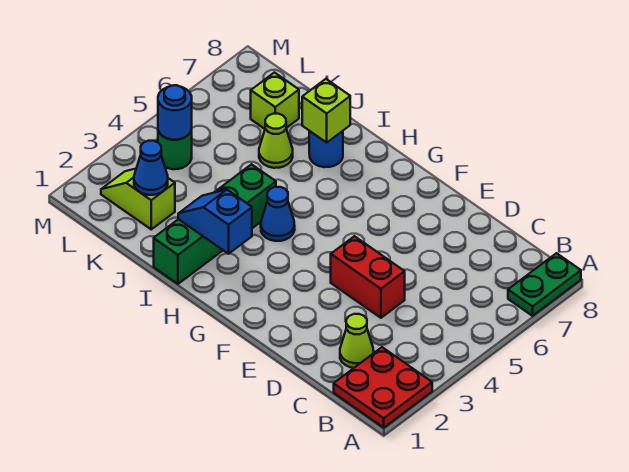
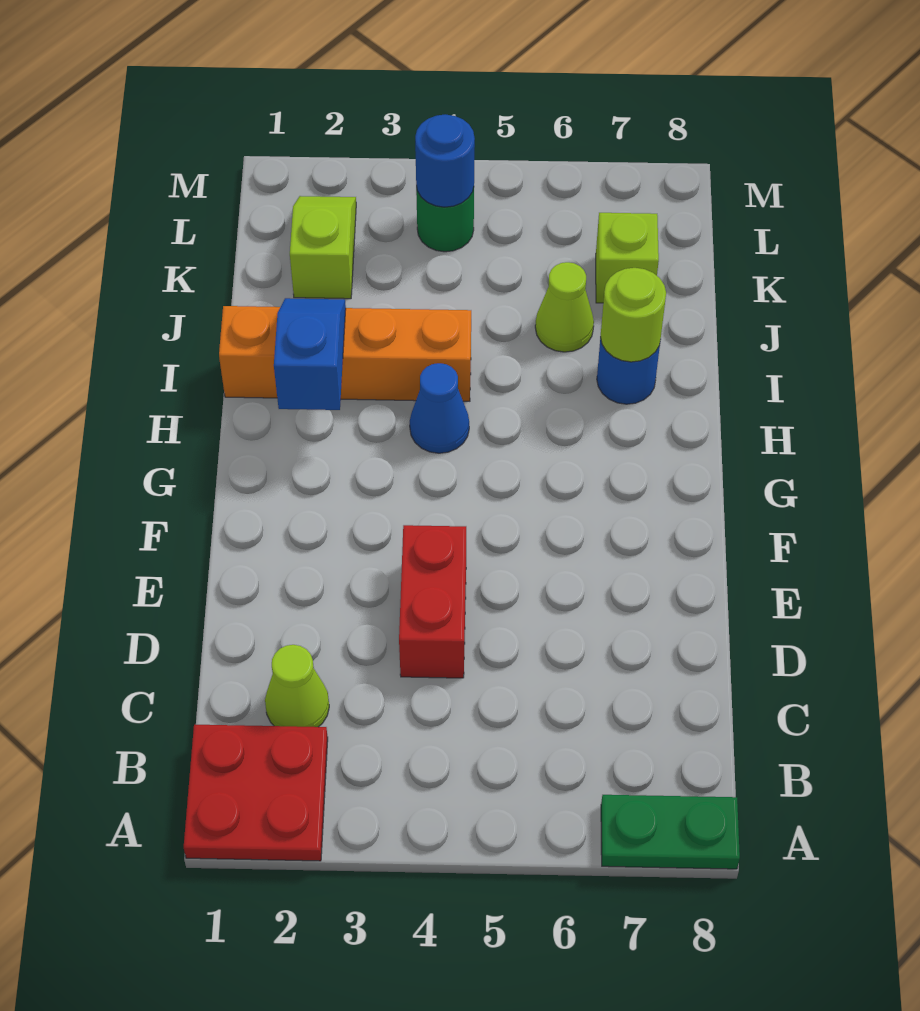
green 1x4 brick [154,164,276,284] -> orange 1x4 brick [219,306,471,401]
lime 1x1 brick [302,79,350,142] -> lime 1x1 round brick [600,268,666,362]
blue 1x1 cone [134,141,168,195] -> none

